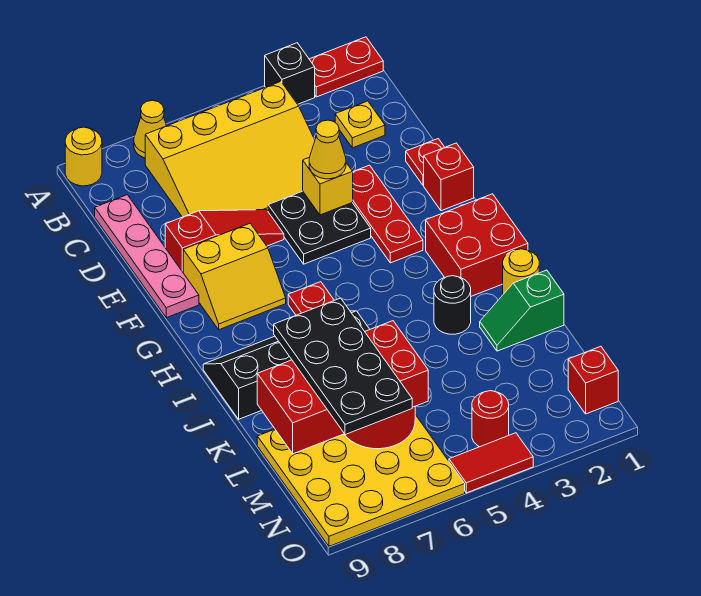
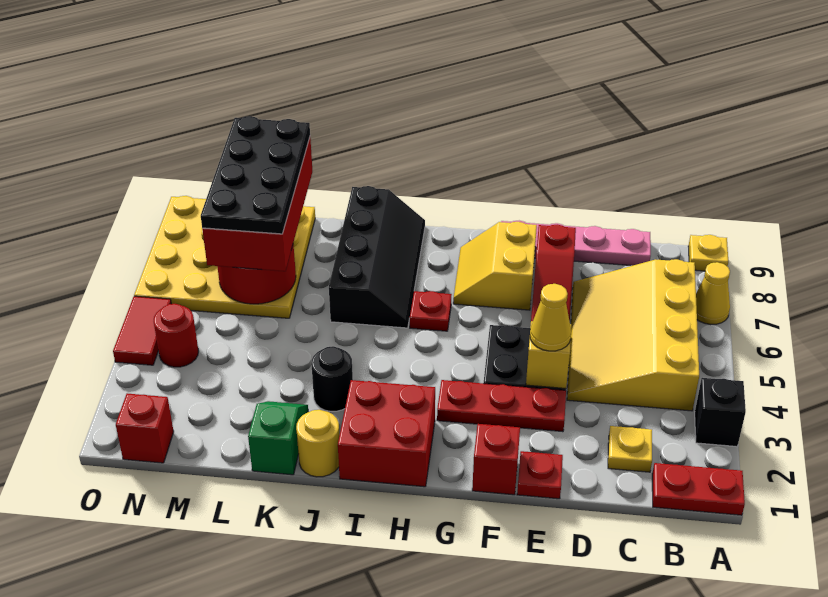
red 1x2 plate [309,37,383,97] -> red 1x2 plate turned to [652,463,745,515]
yellow 1x1 round brick [65,127,102,186] -> yellow 1x1 plate [688,235,728,271]
black 2x4 plate [274,298,412,435] -> black 2x4 plate turned to [201,116,310,234]

